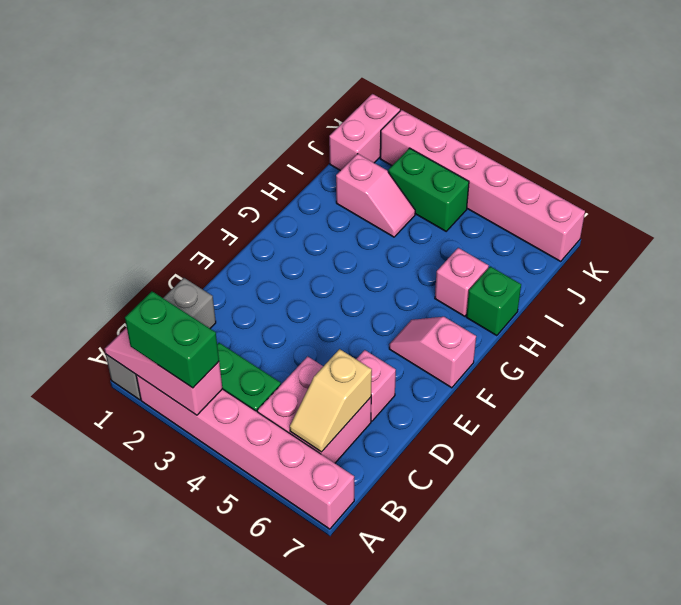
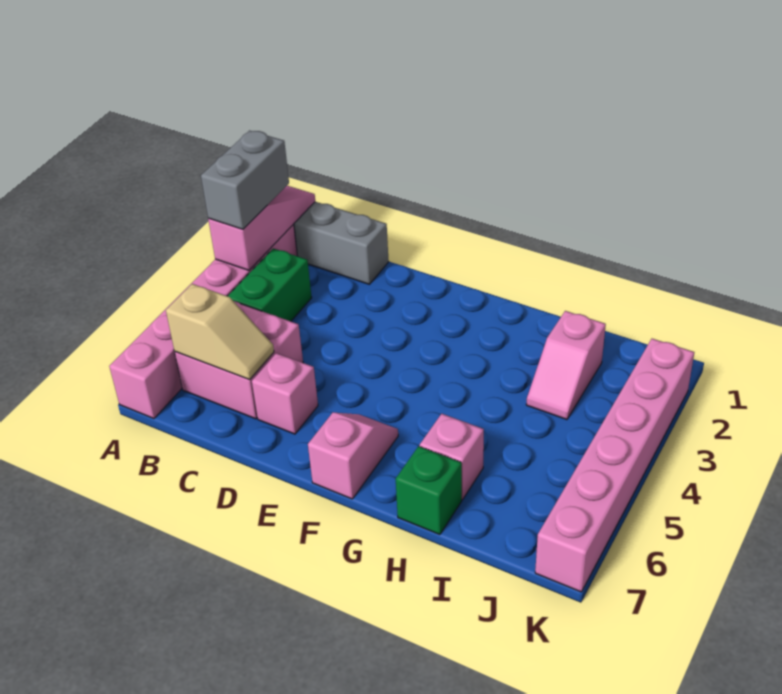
green 1x2 brick [125,291,219,388] -> grey 1x2 brick [201,131,289,229]
tan 1x2 slope [290,349,372,452] -> tan 1x2 slope turned to [166,284,274,379]
pink 1x2 brick [329,94,400,171] -> none
green 1x2 brick [388,148,469,231] -> none

